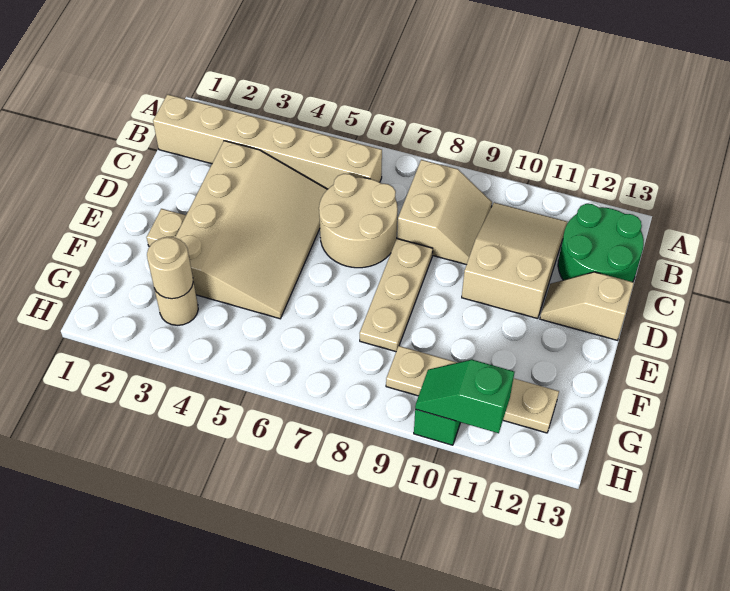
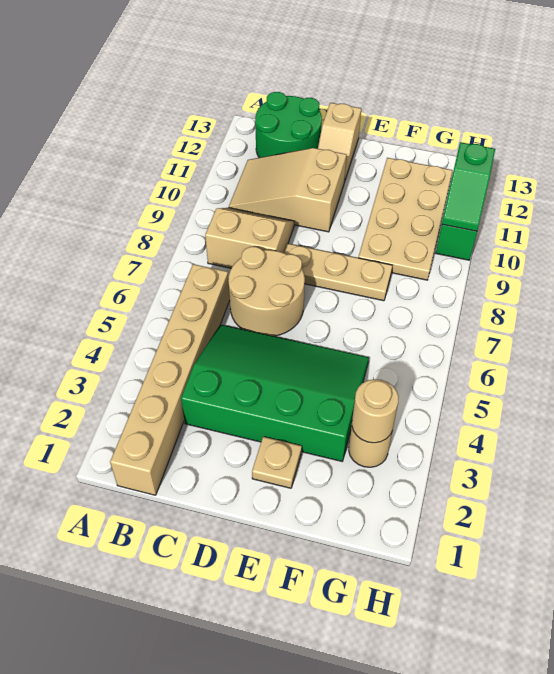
tan 3x4 slope [175,141,327,319] -> green 3x4 slope [181,324,369,461]
tan 1x4 plate [386,346,559,433] -> tan 2x4 plate [358,158,453,280]

